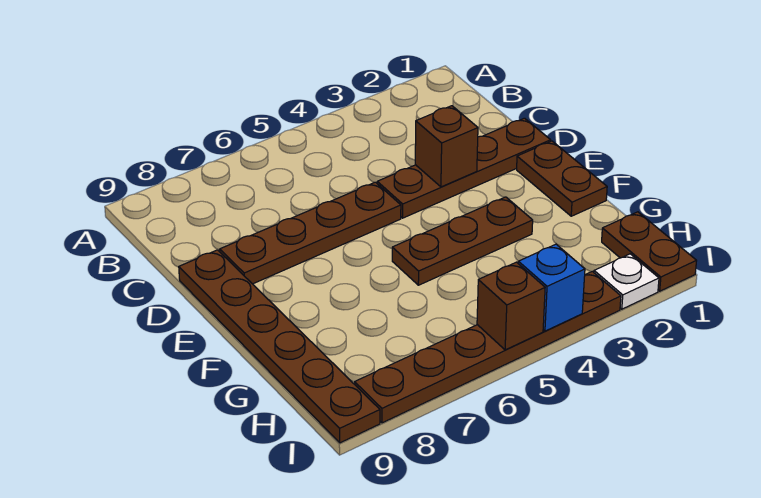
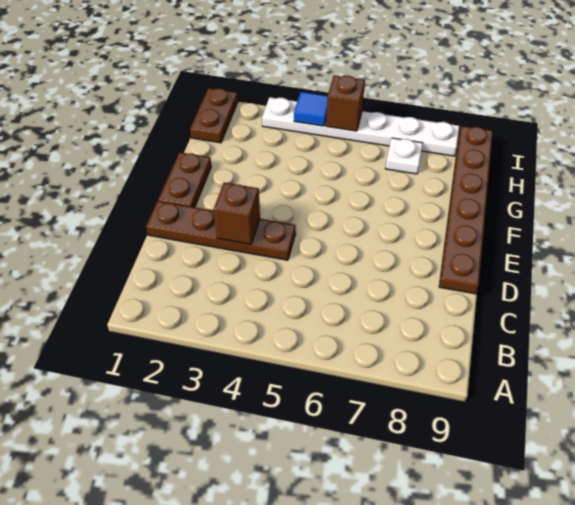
brown 1x4 plate [220,182,401,284] -> none
brown 1x3 plate [392,197,533,285] -> none
white 1x1 plate [594,254,659,309] -> white 1x1 plate moved to [385,138,423,174]
brown 1x6 plate [355,271,621,423] -> white 1x6 plate [262,97,459,156]
blue 1x1 brick [518,244,585,331] -> blue 1x1 tile [294,92,328,126]

